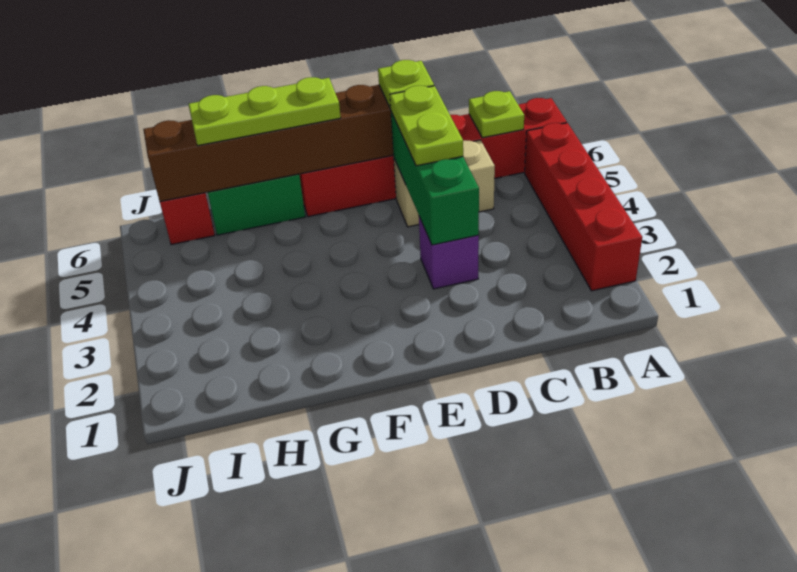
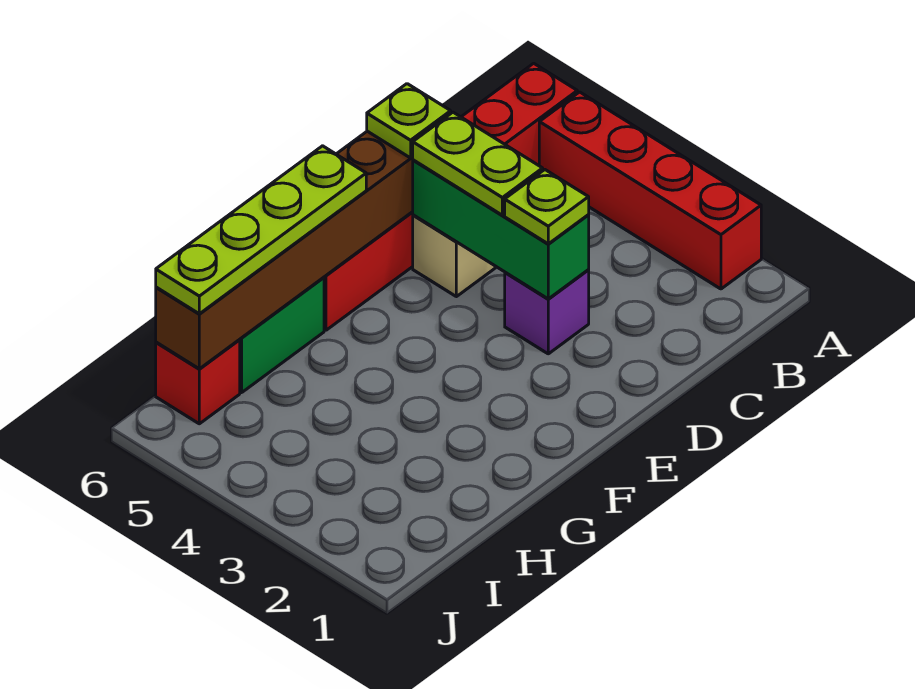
lime 1x1 plate [469,91,524,138] -> lime 1x1 plate moved to [505,170,589,244]
lime 1x3 plate [188,77,341,146] -> lime 1x4 plate [156,146,366,314]

